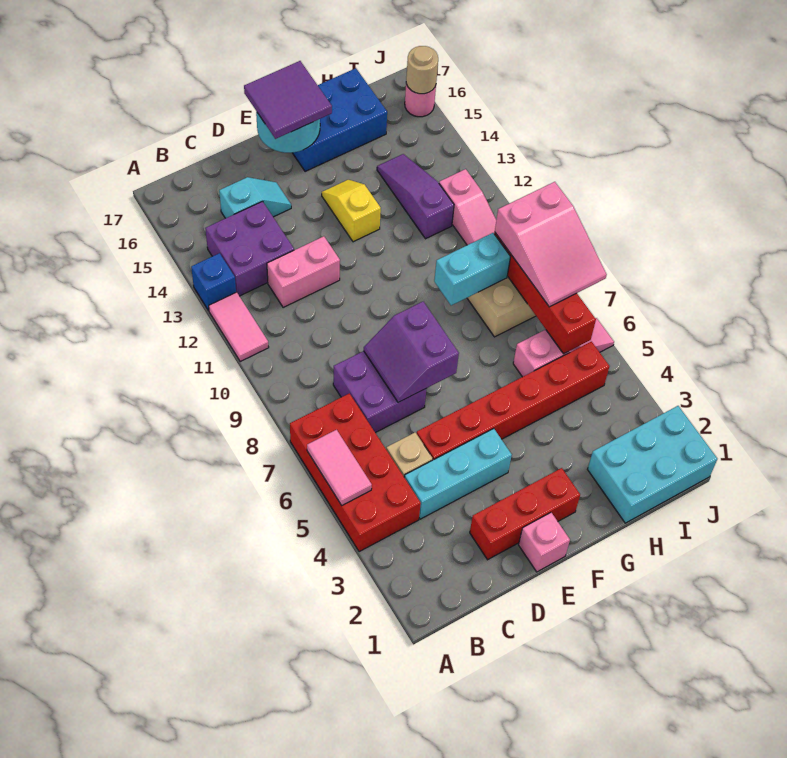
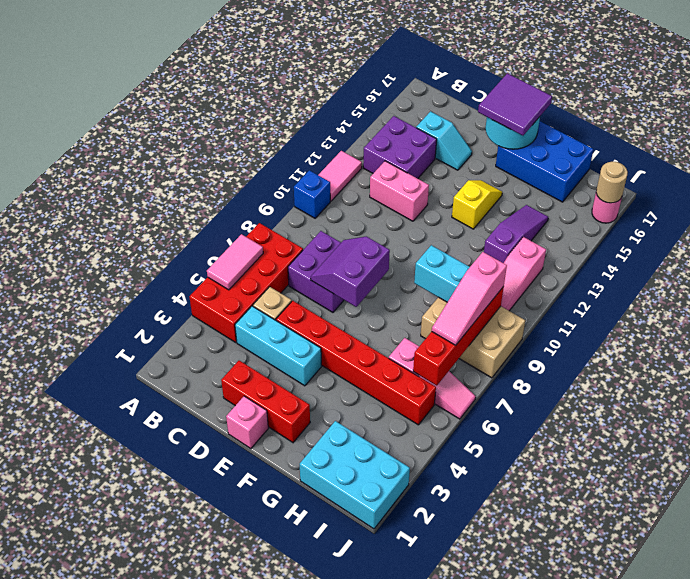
blue 1x1 brick [191,253,236,311] -> blue 1x1 brick moved to [294,170,330,218]
pink 2x3 slope [495,182,607,307] -> pink 1x3 slope [432,252,507,345]

